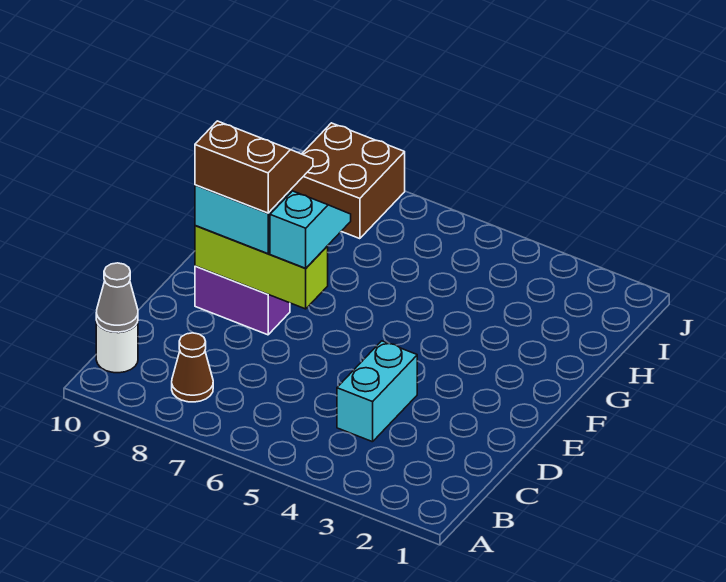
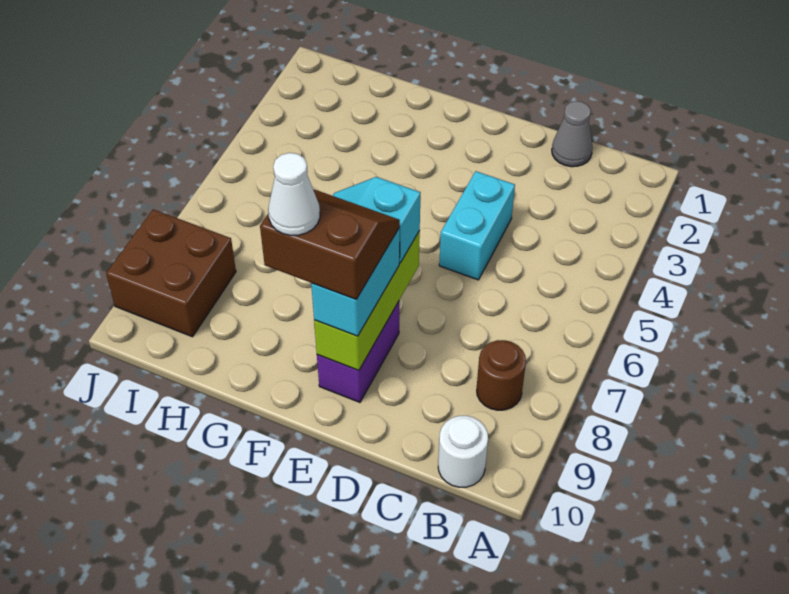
brown 1x1 cone [172,333,213,402] -> brown 1x1 round brick [477,340,526,410]
grey 1x1 cone [96,263,138,332] -> grey 1x1 cone moved to [552,101,593,167]
cyan 1x2 brick [337,341,417,442] -> cyan 1x2 brick turned to [439,171,515,280]
brown 2x2 slope [195,121,313,213] -> brown 2x2 slope turned to [260,189,400,299]
none -> white 1x1 cone [268,153,320,235]

